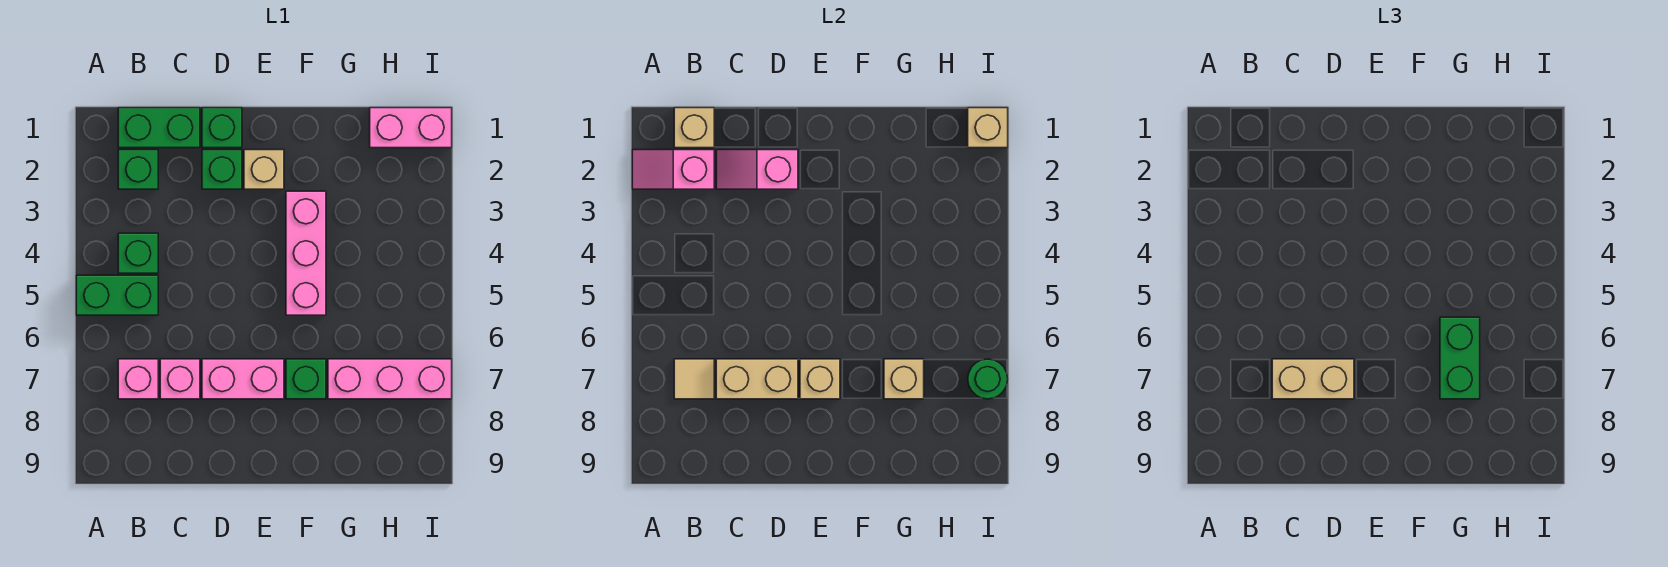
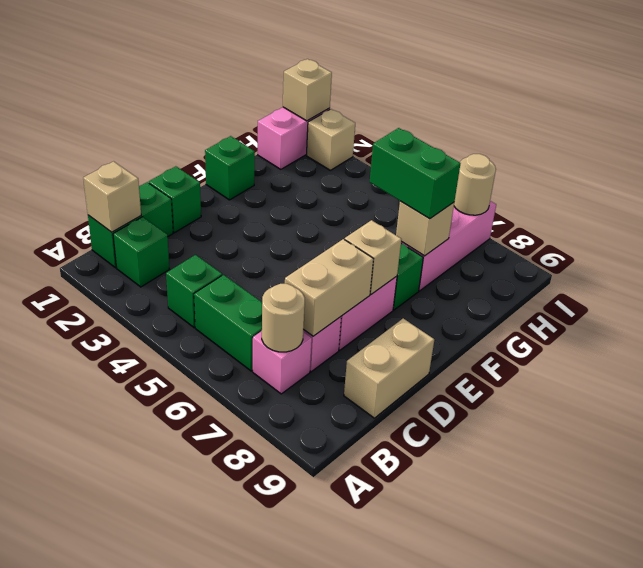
pink 1x2 slope [632,150,714,189] -> none
green 1x2 brick [76,275,158,315] -> green 1x2 brick turned to [194,275,262,371]
tan 1x1 tile [674,359,714,399] -> tan 1x1 round brick [262,284,305,352]
pink 1x2 slope [716,150,798,189] -> none
tan 1x2 brick [1272,359,1354,399] -> tan 1x2 brick moved to [344,318,434,418]
green 1x1 brick [202,150,242,189] -> green 1x1 brick moved to [205,136,255,200]
tan 1x1 brick [244,150,284,189] -> tan 1x1 brick moved to [306,109,355,170]
pink 1x3 brick [286,191,326,315] -> none
green 1x1 round brick [968,359,1008,399] -> tan 1x1 round brick [454,154,496,215]

